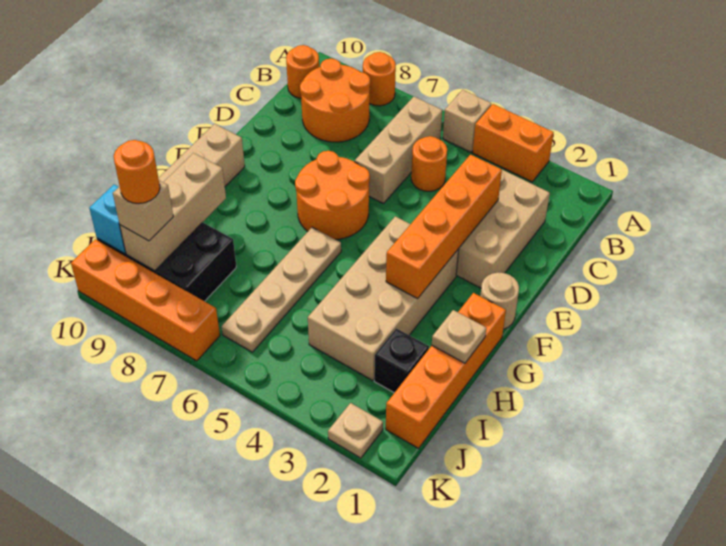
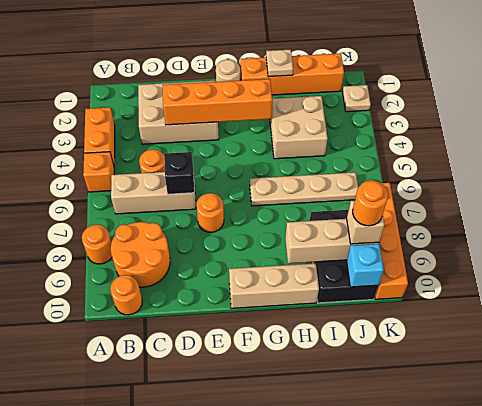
tan 1x1 brick [443,90,491,152] -> orange 1x1 brick [83,152,114,192]
orange 2x2 round brick [295,151,370,239] -> orange 1x1 round brick [196,193,224,232]
tan 2x4 brick [308,216,459,380] -> tan 2x2 brick [270,96,328,159]
black 1x1 brick [374,328,429,393] -> black 1x1 brick moved to [164,152,194,194]

